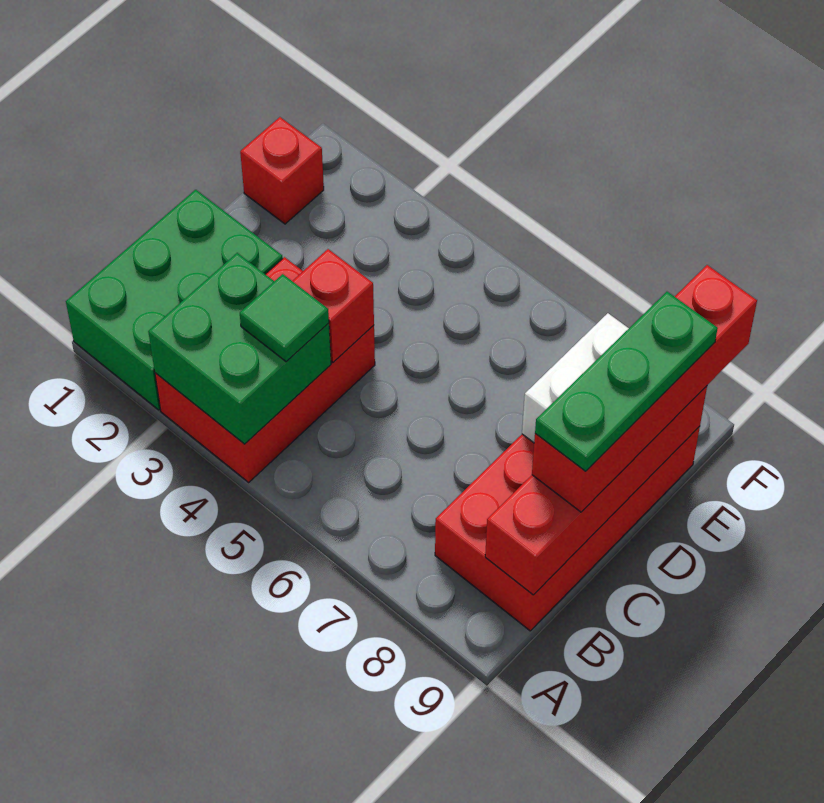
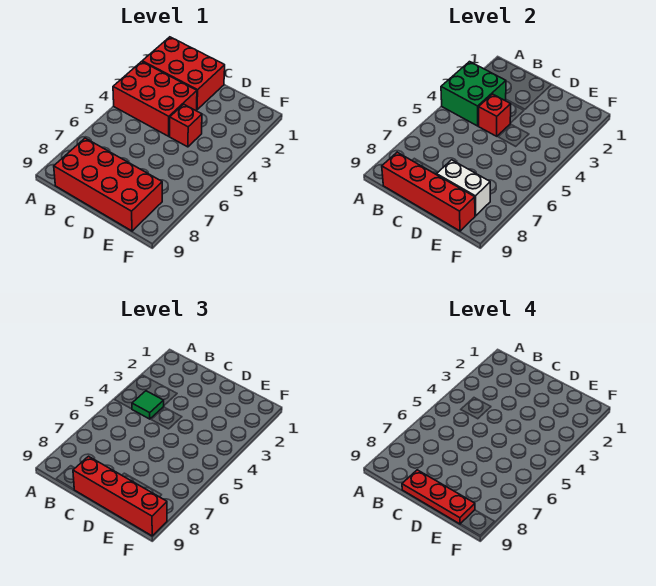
green 2x3 brick [66,190,283,410] -> red 2x3 brick [142,37,225,110]
green 1x3 plate [535,292,718,471] -> red 1x3 plate [402,470,475,524]
red 1x1 brick [240,117,324,224] -> red 1x1 brick moved to [170,104,202,147]

